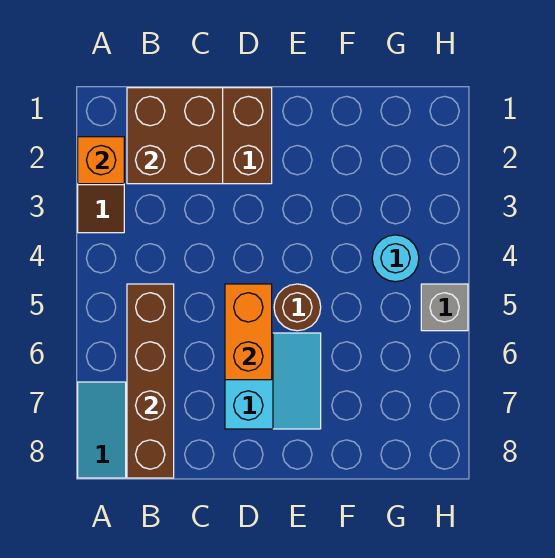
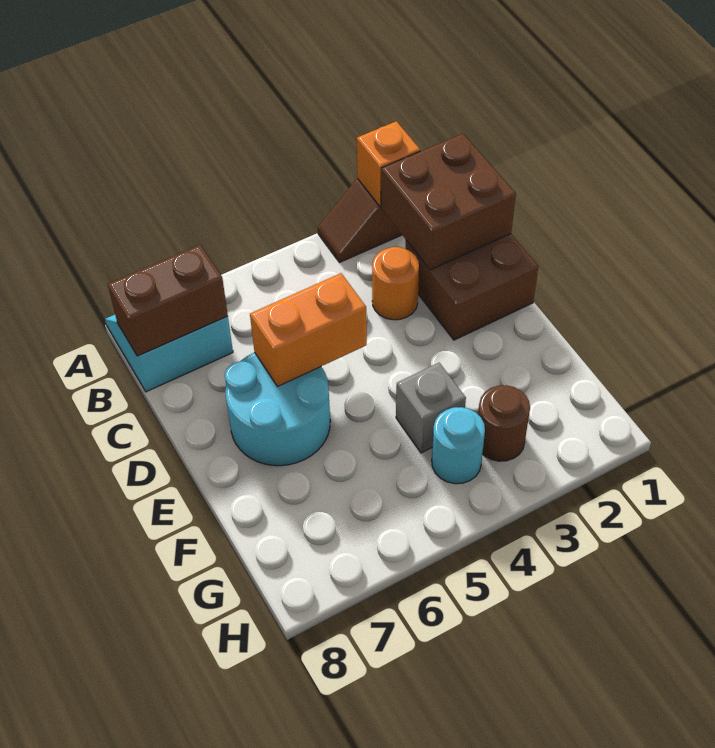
brown 1x4 brick [127,284,174,478] -> brown 1x2 brick [108,245,228,356]
none -> orange 1x1 round brick [372,247,419,320]
cyan 2x2 slope [225,333,321,429] -> cyan 2x2 round brick [225,352,330,466]
brown 1x1 round brick [274,284,321,331] -> brown 1x1 round brick moved to [478,385,530,461]
grey 1x1 brick [421,284,468,331] -> grey 1x1 brick moved to [396,363,466,453]

